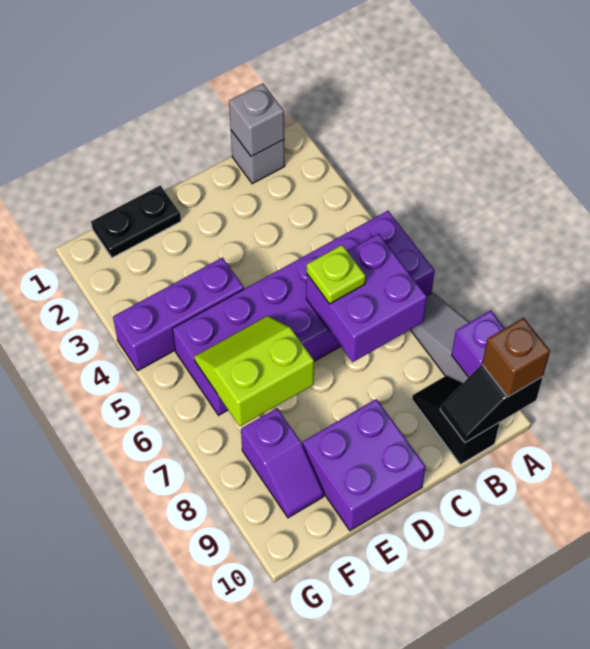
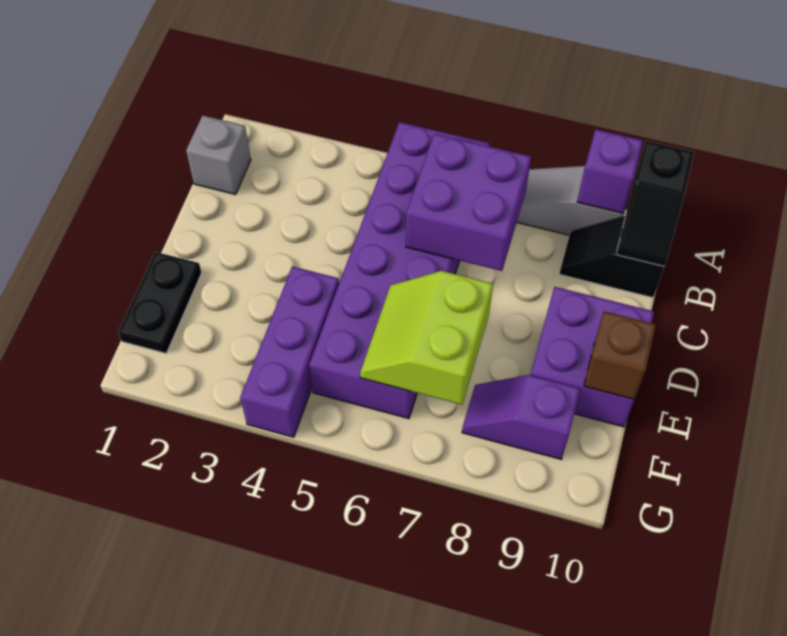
brown 1x1 brick [482,318,550,397] -> brown 1x1 brick moved to [584,311,656,400]
grey 1x1 brick [229,83,284,157] -> none
lime 1x1 plate [307,245,366,304] -> none
purple 1x2 slope [241,408,324,518] -> purple 1x2 slope turned to [462,375,580,459]

